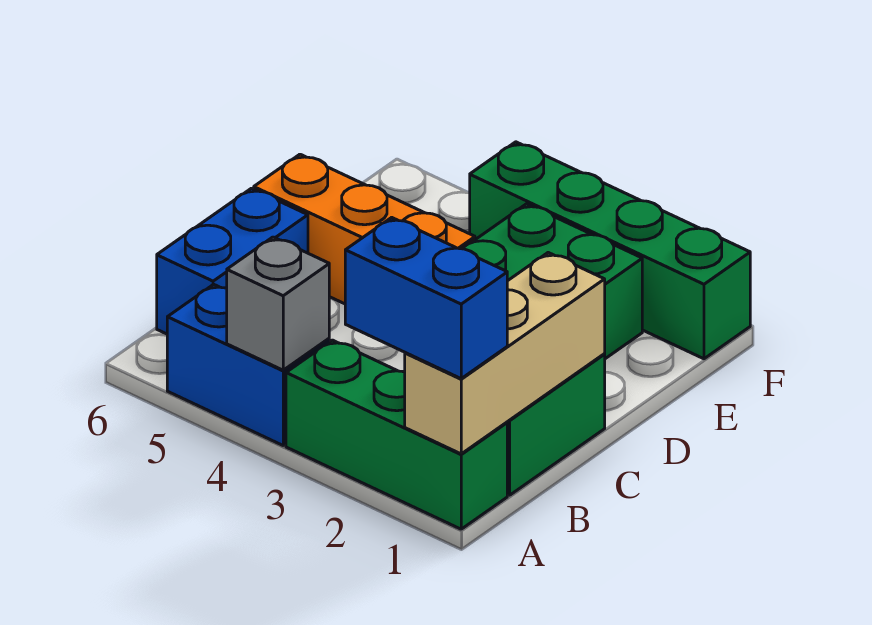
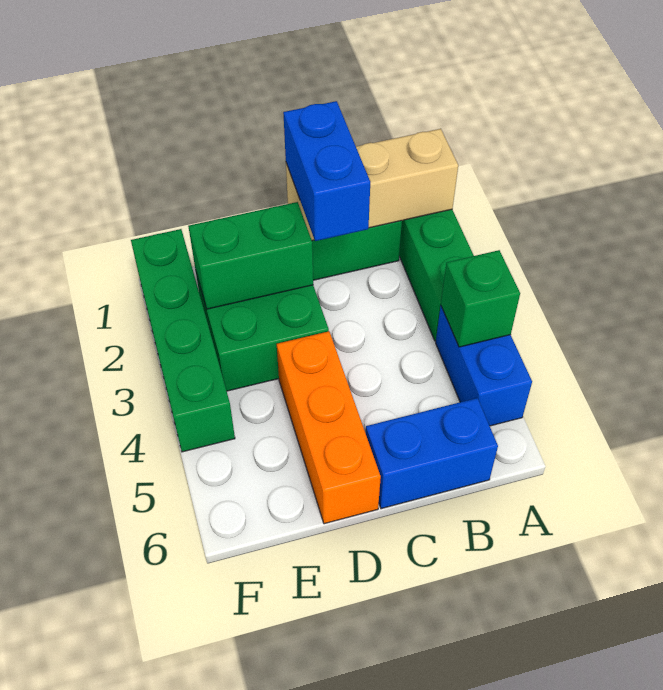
blue 1x2 brick [345,217,507,378] -> blue 1x2 brick moved to [283,101,370,241]
grey 1x1 brick [227,237,329,370] -> green 1x1 brick [441,250,520,347]
none -> green 1x2 brick [188,202,313,309]

